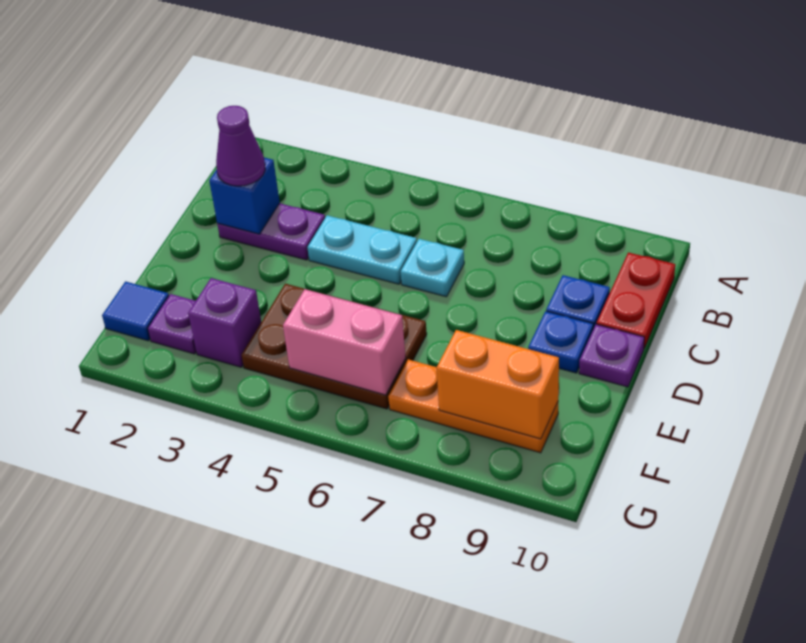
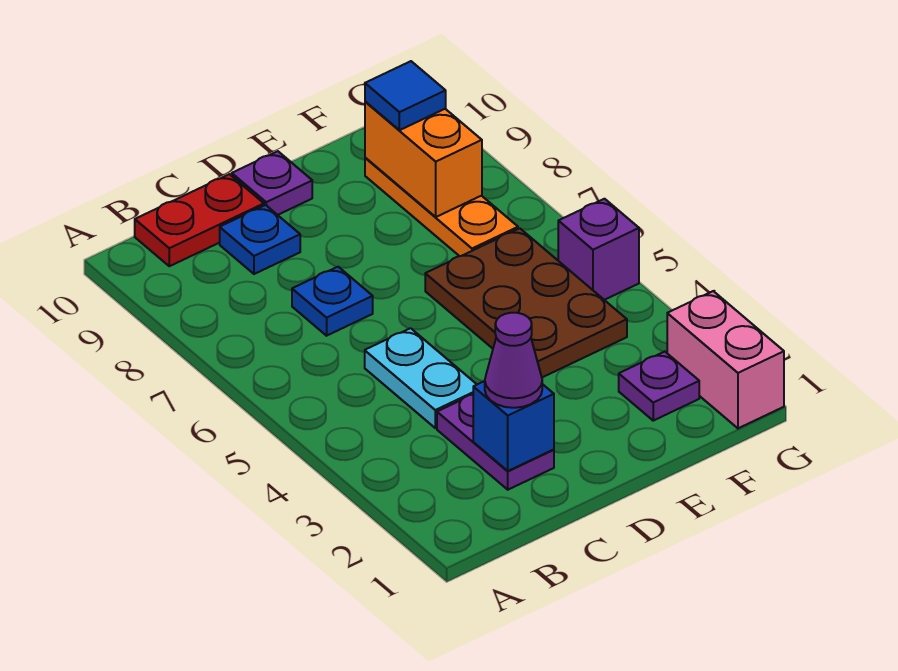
cyan 1x1 plate [401,239,464,297] -> none
blue 1x1 plate [528,311,593,373] -> blue 1x1 plate moved to [292,267,373,336]
blue 1x1 tile [102,281,169,341] -> blue 1x1 tile moved to [365,61,446,130]
purple 1x1 brick [188,278,261,367] -> purple 1x1 brick moved to [558,199,639,300]
pink 1x2 brick [283,289,406,395] -> pink 1x2 brick moved to [667,291,784,428]

